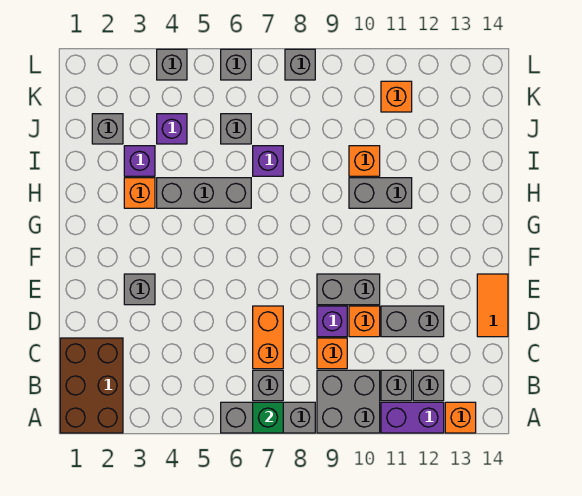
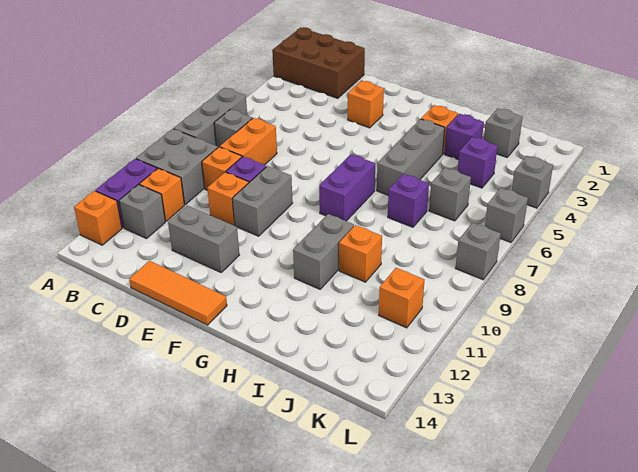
green 1x1 brick [253,402,283,433] -> none
grey 1x1 brick [381,370,412,401] -> orange 1x1 brick [140,168,184,221]
orange 1x2 brick [253,306,283,369] -> orange 1x2 brick turned to [220,118,277,165]
grey 1x2 brick [381,306,444,337] -> grey 1x2 brick turned to [168,206,239,272]
orange 1x2 tile [477,274,508,337] -> orange 1x3 tile [129,261,227,325]
grey 1x1 brick [124,274,155,305] -> orange 1x1 brick [348,81,384,128]
none -> purple 1x2 brick [319,154,375,221]

